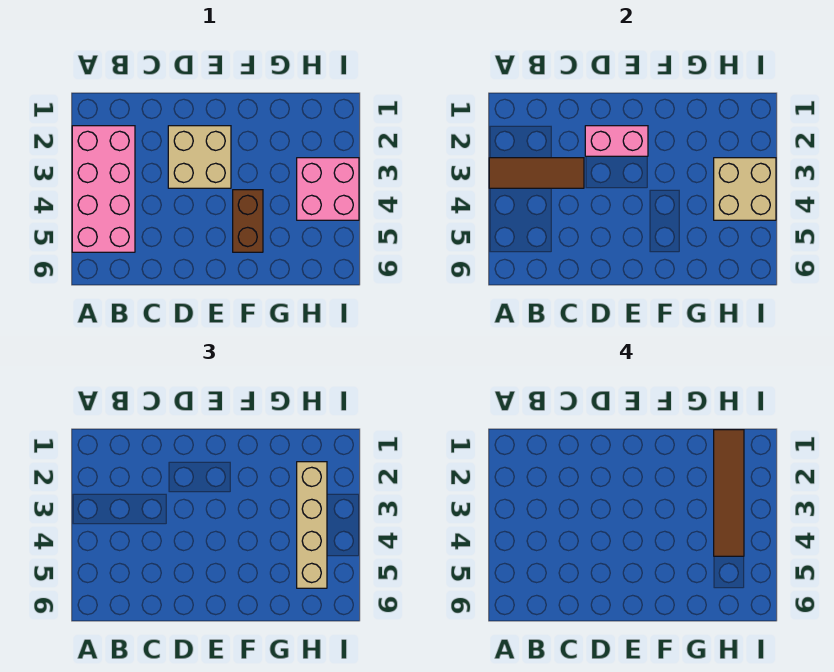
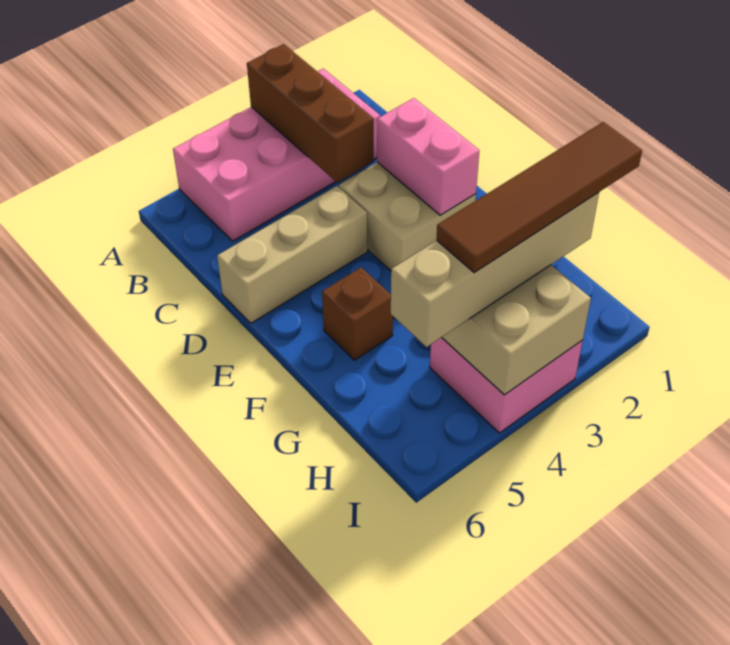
brown 1x3 tile [489,158,584,188] -> brown 1x3 brick [247,44,374,183]
none -> tan 1x3 brick [217,186,367,323]
brown 1x2 brick [233,190,263,252] -> brown 1x1 brick [322,267,393,360]

